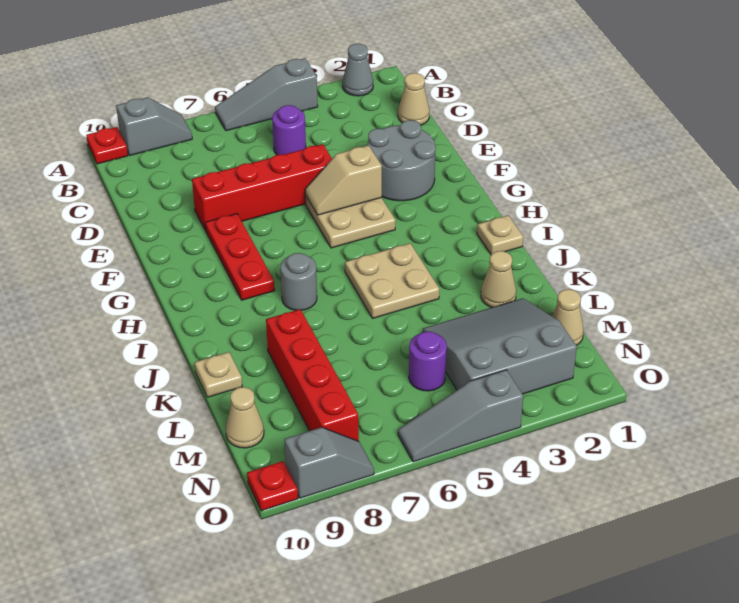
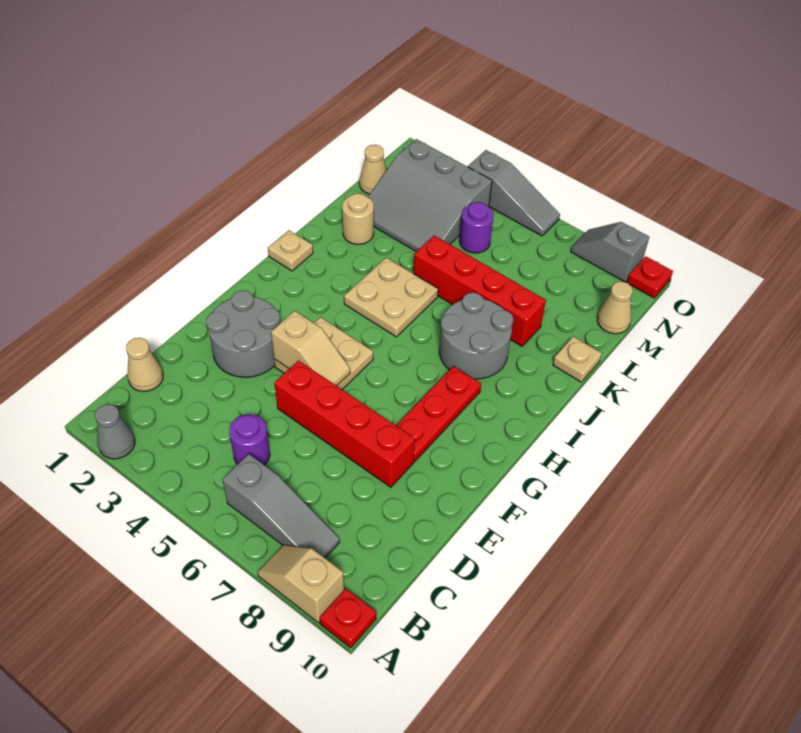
grey 1x3 slope [215,58,318,131] -> grey 1x3 slope moved to [222,454,340,558]
grey 1x2 slope [116,97,192,155] -> tan 1x2 slope [258,545,344,623]
grey 1x1 round brick [280,253,317,310] -> grey 2x2 round brick [439,293,513,379]
tan 1x1 cone [481,251,516,307] -> tan 1x1 round brick [342,193,374,244]
red 1x4 brick [266,309,359,441] -> red 1x4 brick turned to [414,235,546,346]

